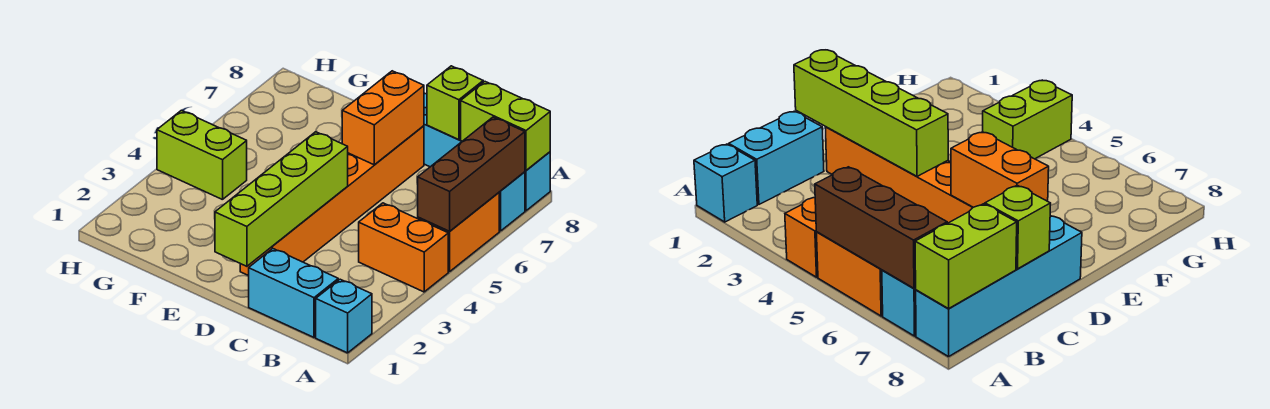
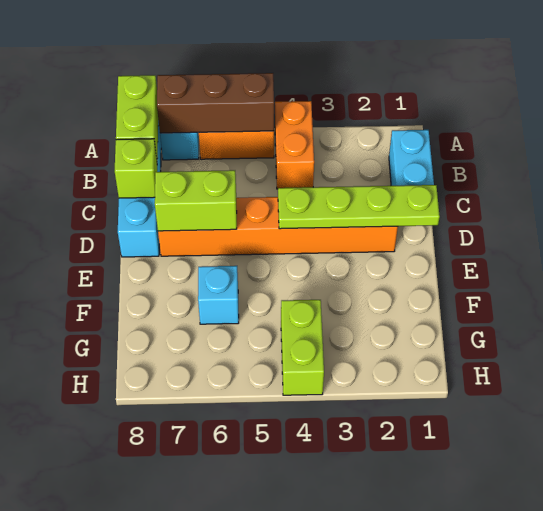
cyan 1x1 brick [316,279,372,353] -> cyan 1x1 brick moved to [198,266,239,324]
lime 1x4 brick [215,132,348,266] -> lime 1x4 plate [278,185,440,229]
orange 1x2 brick [342,71,424,165] -> lime 1x2 brick [155,170,237,231]

